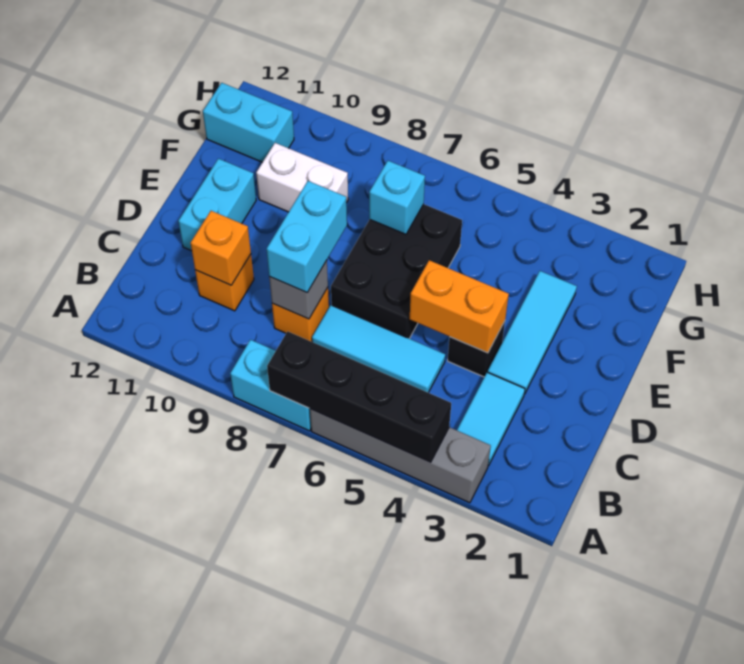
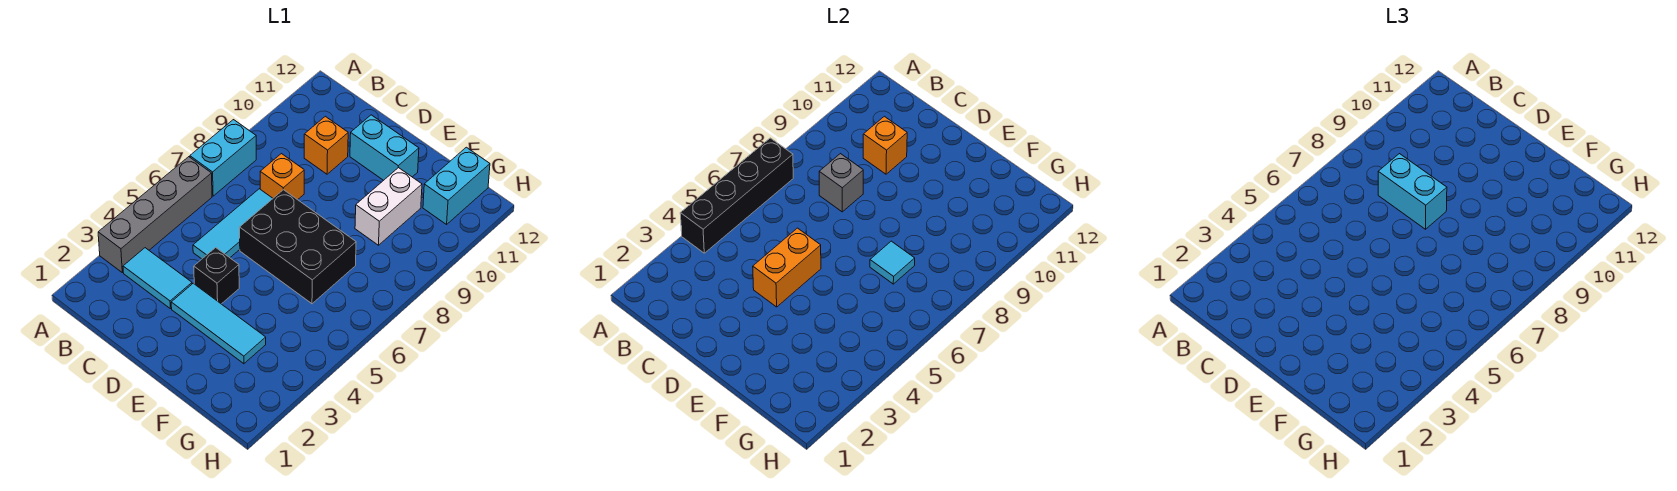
cyan 1x1 brick [369,161,425,234] -> cyan 1x1 tile [870,241,915,284]

